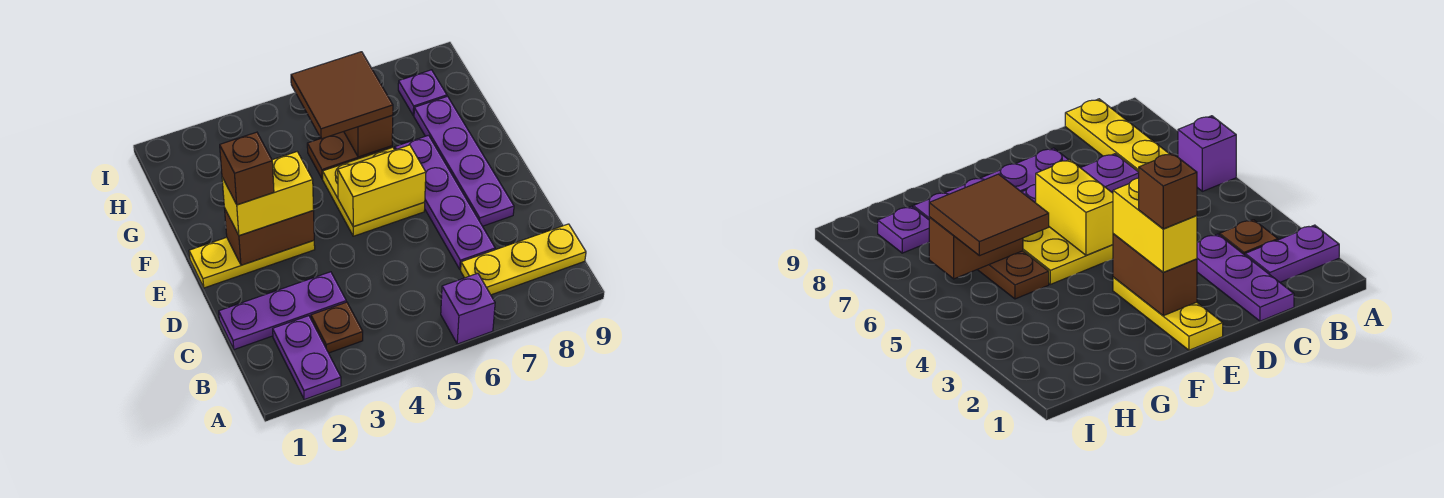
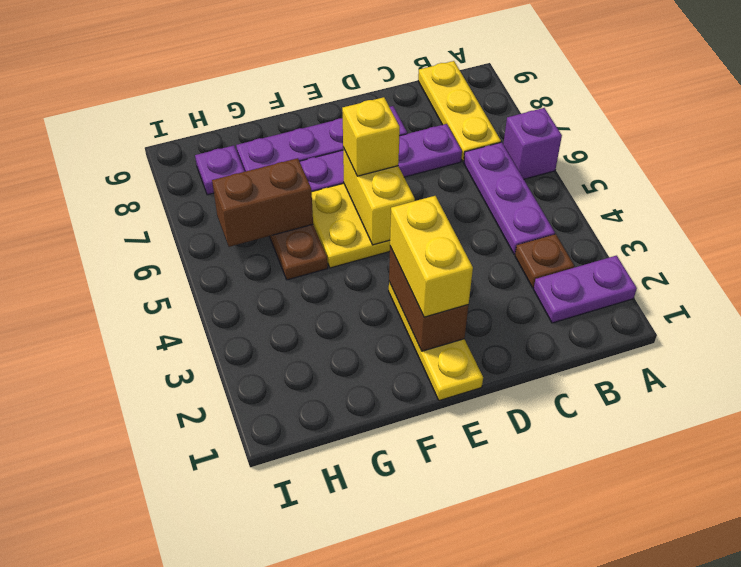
purple 1x3 plate [219,272,346,350] -> purple 1x3 plate moved to [464,142,555,254]
brown 1x1 brick [220,132,274,205] -> none
none -> yellow 1x1 brick [342,97,400,176]
brown 2x2 tile [291,52,393,139] -> none

